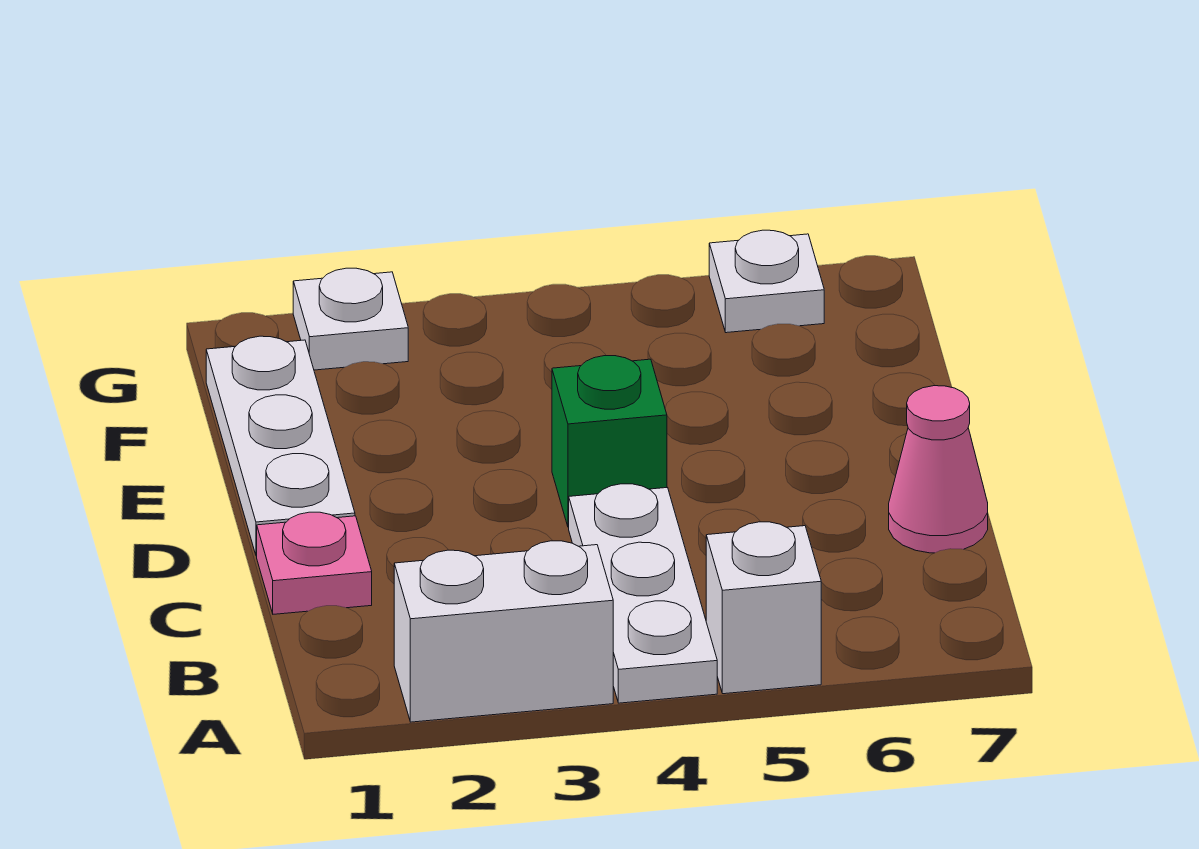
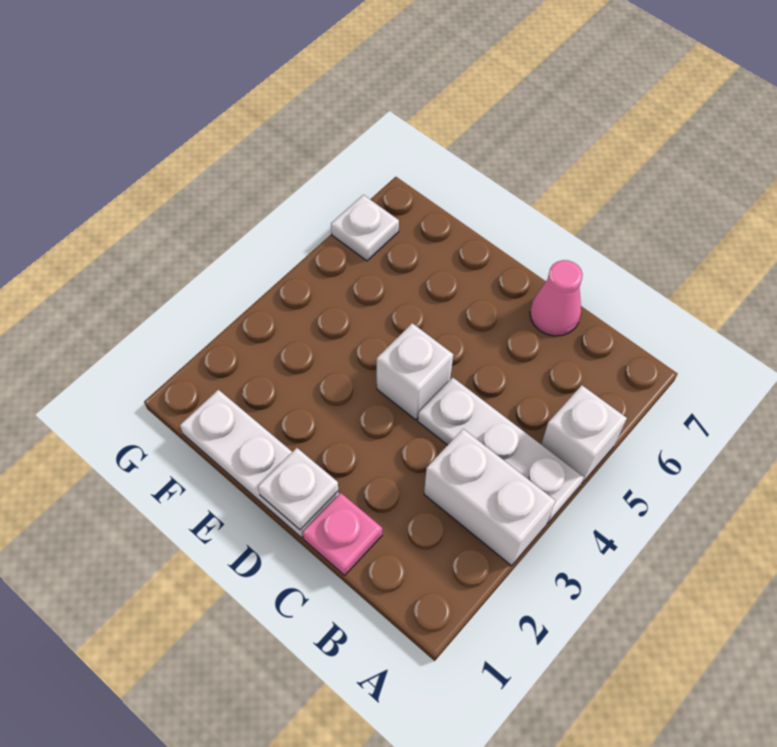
white 1x2 brick [394,541,613,722] -> white 1x2 brick turned to [424,429,555,566]
green 1x1 brick [552,356,667,527] -> white 1x1 brick [377,323,453,420]
white 1x1 plate [293,268,408,370] -> white 1x1 plate moved to [258,448,339,530]

